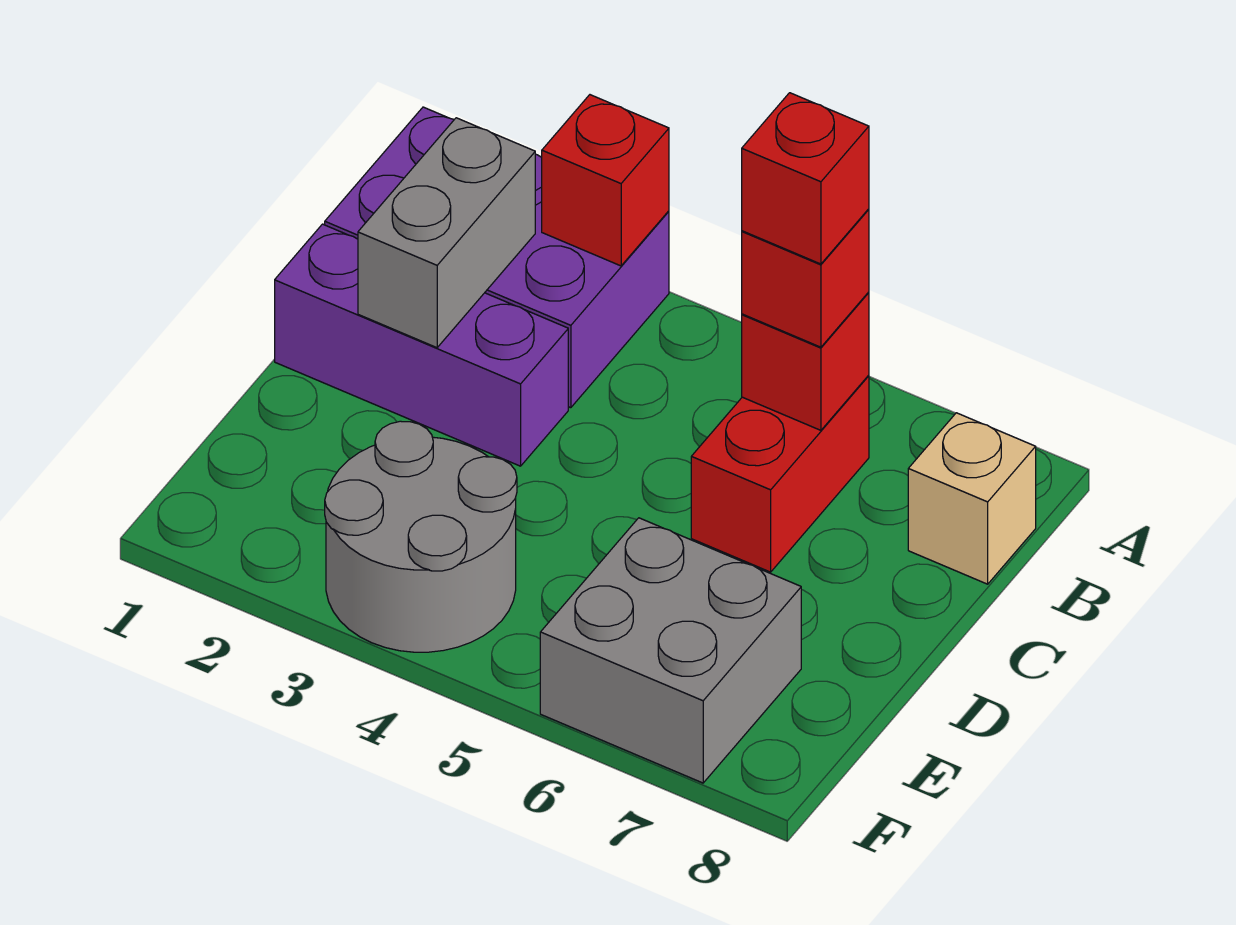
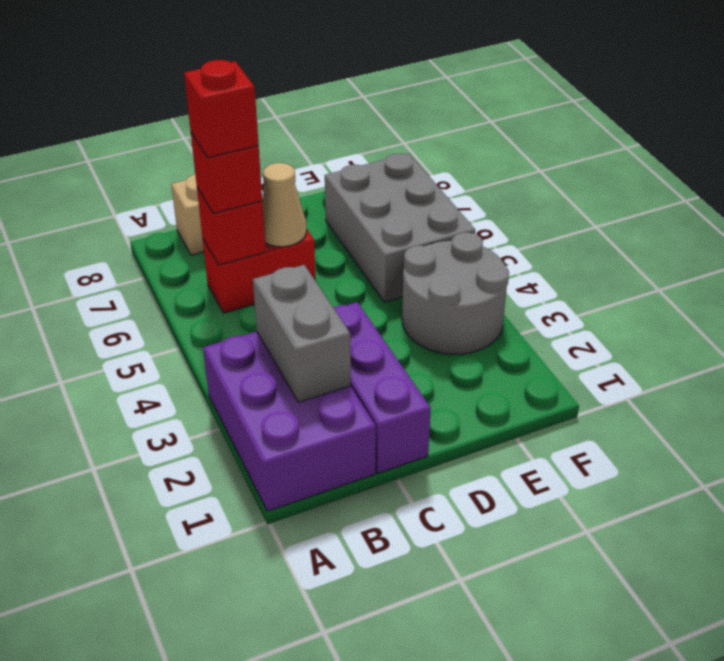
red 1x1 brick [542,95,669,266] -> none
grey 1x2 brick [358,118,535,348] -> grey 1x2 brick turned to [253,265,351,402]
none -> tan 1x1 cone [262,163,307,247]
grey 2x2 brick [540,518,801,783] -> grey 2x3 brick [325,154,475,302]

